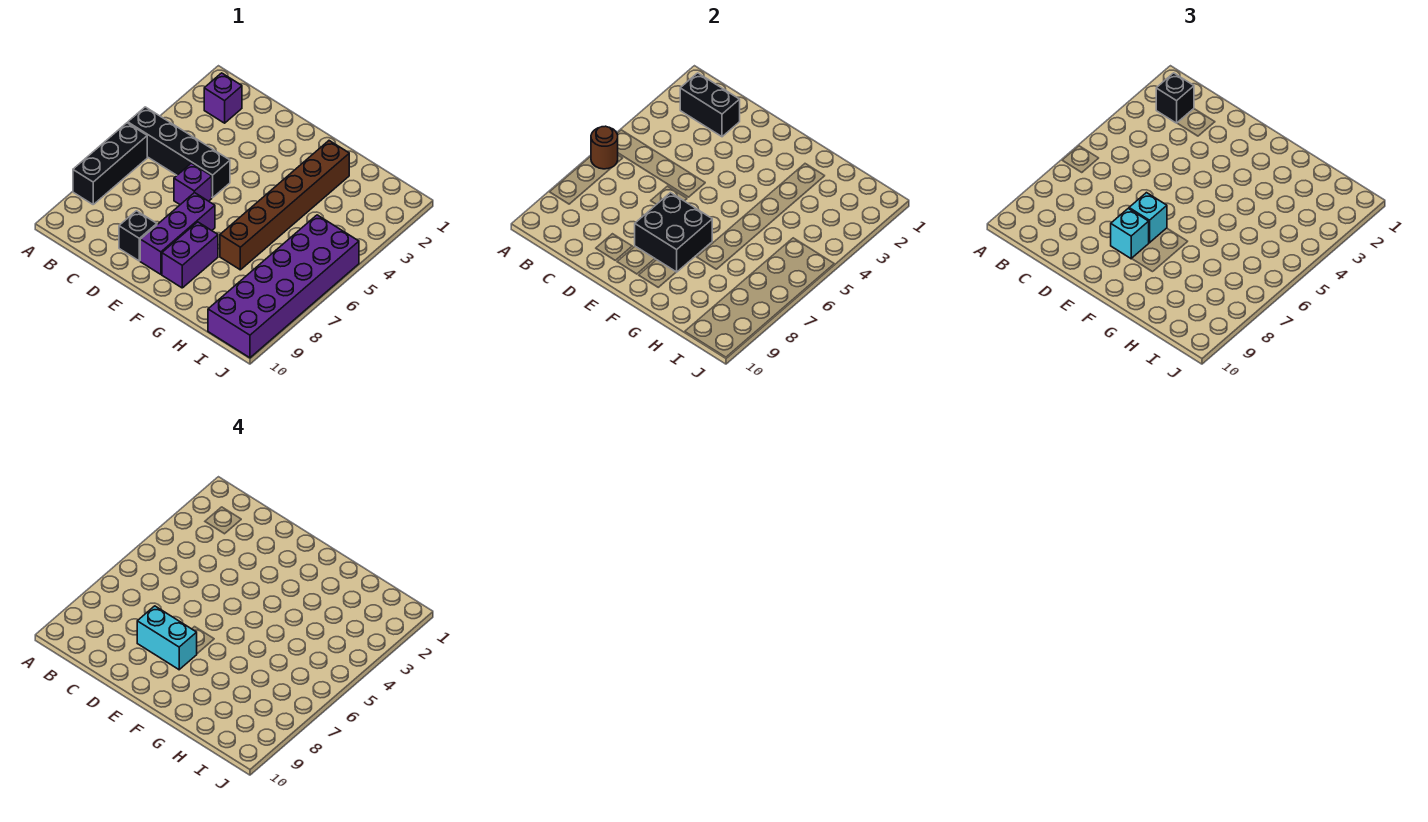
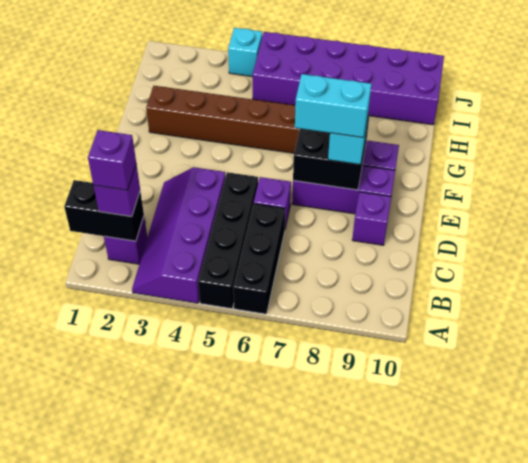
none -> purple 2x4 slope [132,167,225,303]
black 1x3 brick [73,123,147,204] -> black 1x3 brick turned to [233,204,285,314]
brown 1x1 round brick [591,126,618,169] -> none
black 1x2 brick [680,73,740,137] -> black 1x2 brick turned to [64,180,144,241]
black 1x1 brick [1156,73,1194,123] -> purple 1x1 brick [94,164,140,217]
none -> purple 1x1 brick [88,130,136,190]
cyan 1x2 brick [137,606,197,670] -> cyan 1x2 brick turned to [295,74,371,138]
black 1x1 brick [119,211,157,261] -> purple 1x1 brick [352,192,391,245]
cyan 1x1 brick [1129,193,1167,243] -> cyan 1x1 brick moved to [228,28,262,77]

